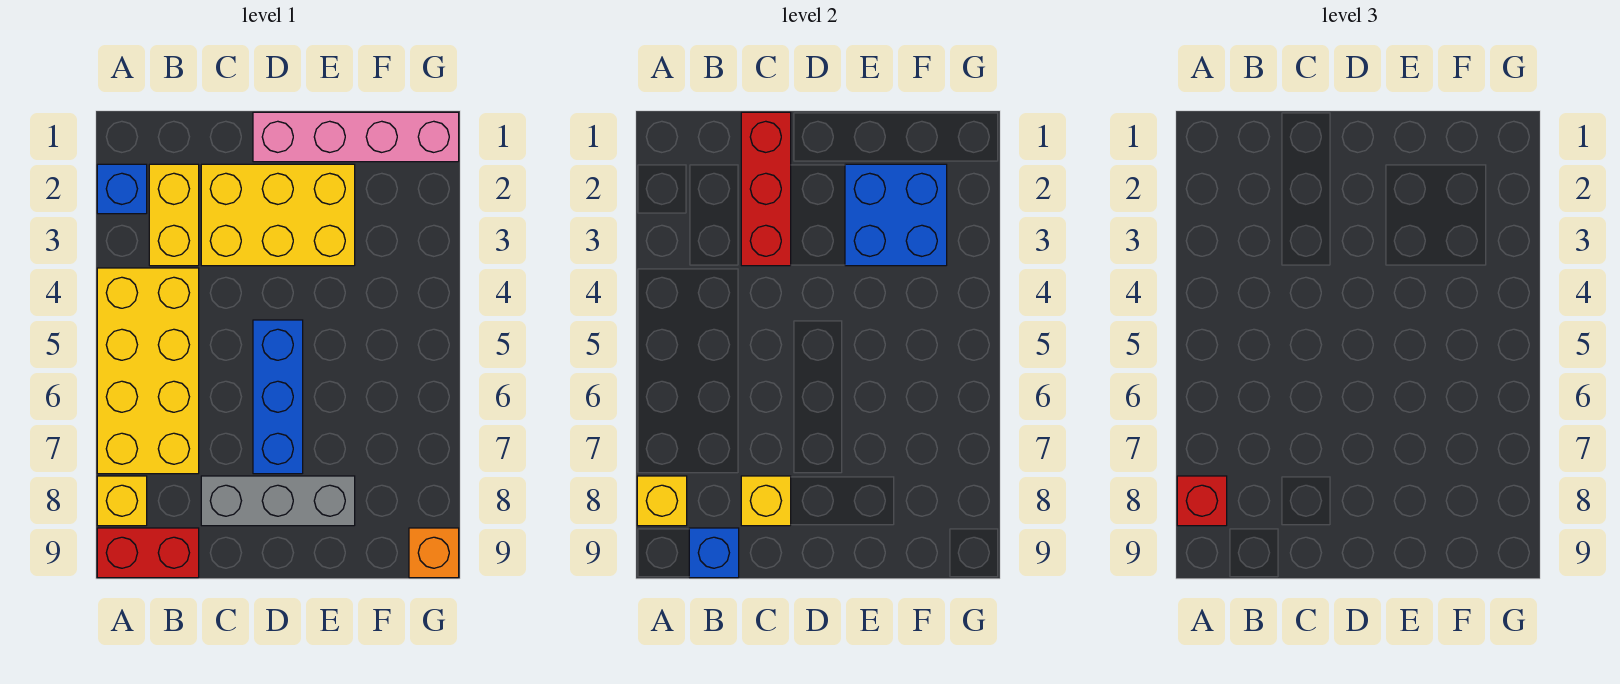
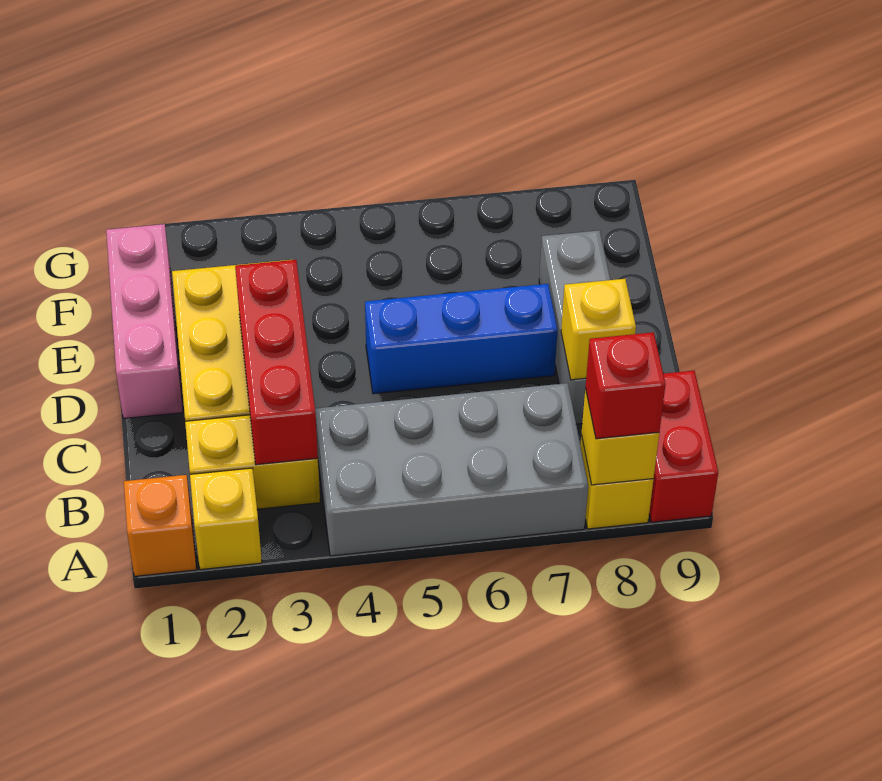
blue 1x1 brick [97,164,147,214] -> yellow 1x1 brick [190,468,262,570]
yellow 2x4 brick [97,268,199,474] -> grey 2x4 brick [315,383,588,556]
blue 1x1 brick [689,528,739,578] -> none
red 1x3 brick [741,112,791,266] -> red 1x3 brick turned to [235,260,318,465]
pink 1x4 brick [253,112,459,162] -> pink 1x3 brick [106,224,183,419]
blue 2x2 brick [845,164,947,266] -> none
orange 1x1 brick [409,528,459,578] -> orange 1x1 brick moved to [124,475,197,576]

